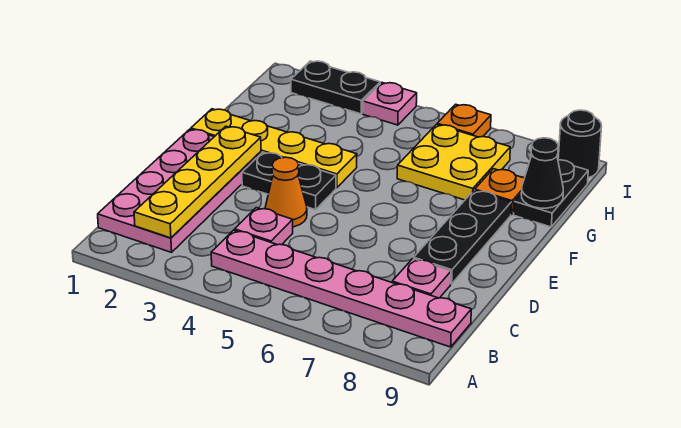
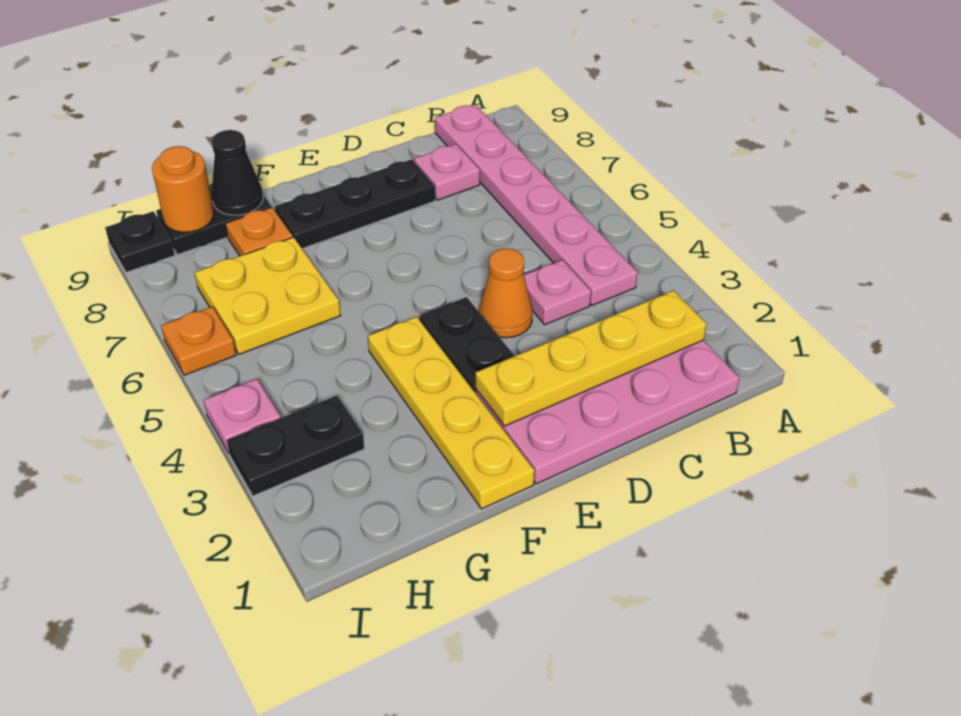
none -> orange 1x1 round brick [152,146,214,232]
black 1x2 plate [291,61,380,114] -> black 1x2 plate turned to [227,396,364,496]
black 1x1 round brick [558,110,601,178] -> black 1x1 plate [105,211,175,272]

